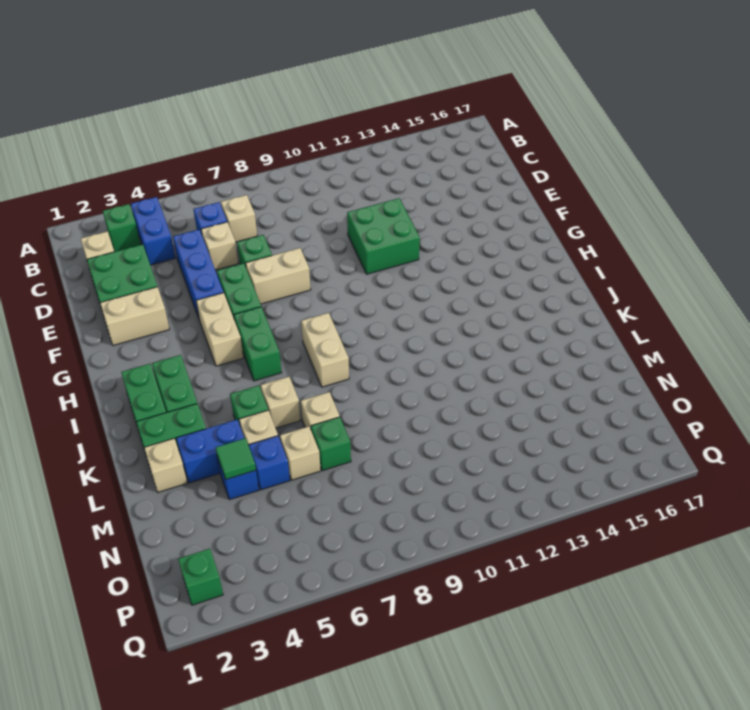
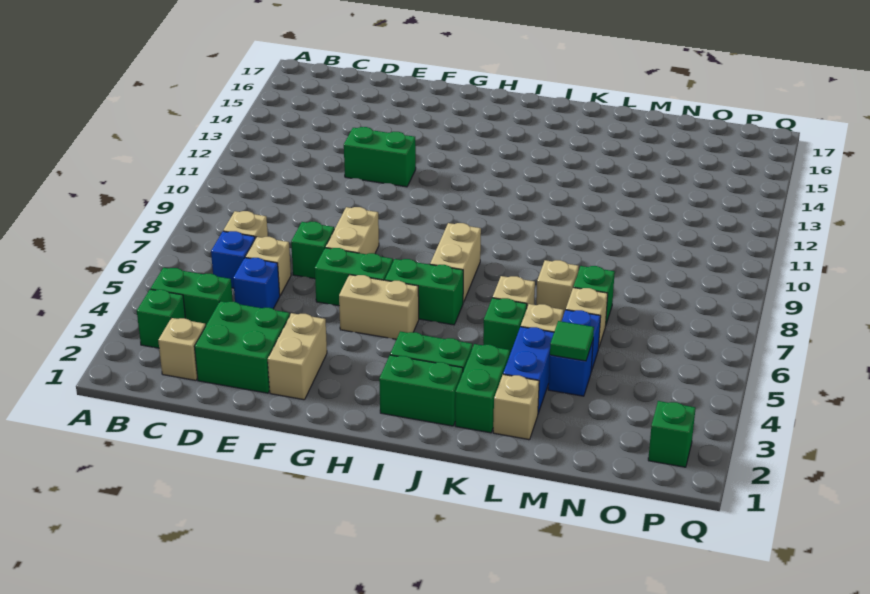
blue 1x2 brick [131,197,175,265] -> green 1x2 brick [151,268,233,325]
blue 1x3 brick [173,229,224,318] -> blue 1x1 brick [233,258,280,309]
green 2x2 brick [347,198,420,274] -> green 1x2 brick [344,127,416,187]
tan 1x2 brick [301,313,349,387] -> tan 1x2 brick turned to [430,223,481,303]

